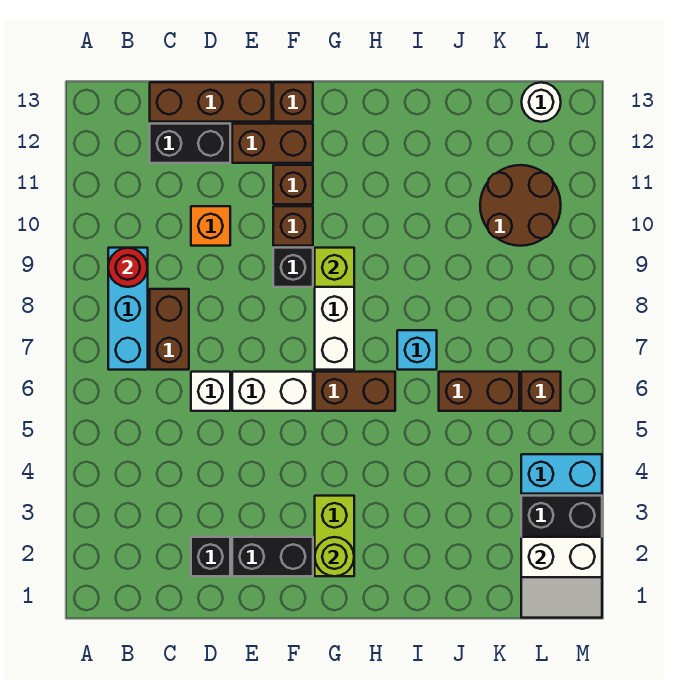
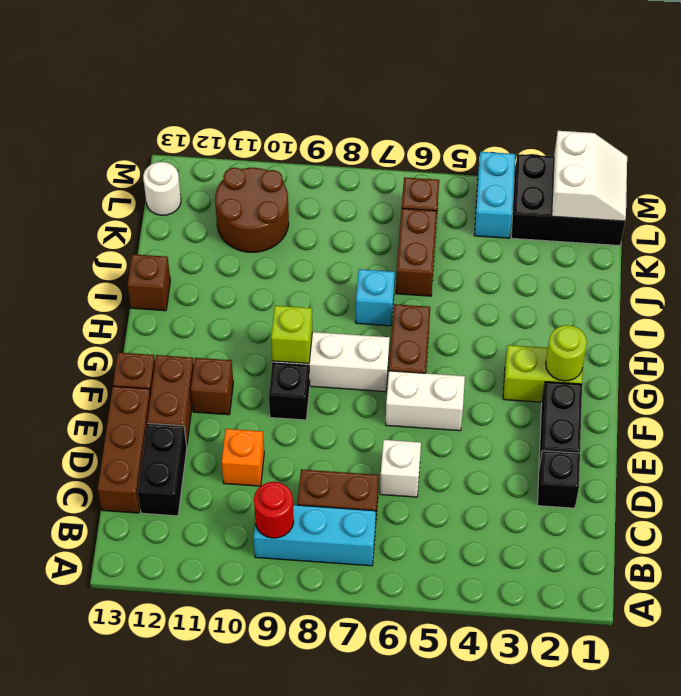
white 1x2 brick [232,372,313,411] -> white 1x2 brick turned to [386,371,465,431]
brown 1x1 brick [273,206,313,246] -> brown 1x1 brick moved to [127,254,170,311]

